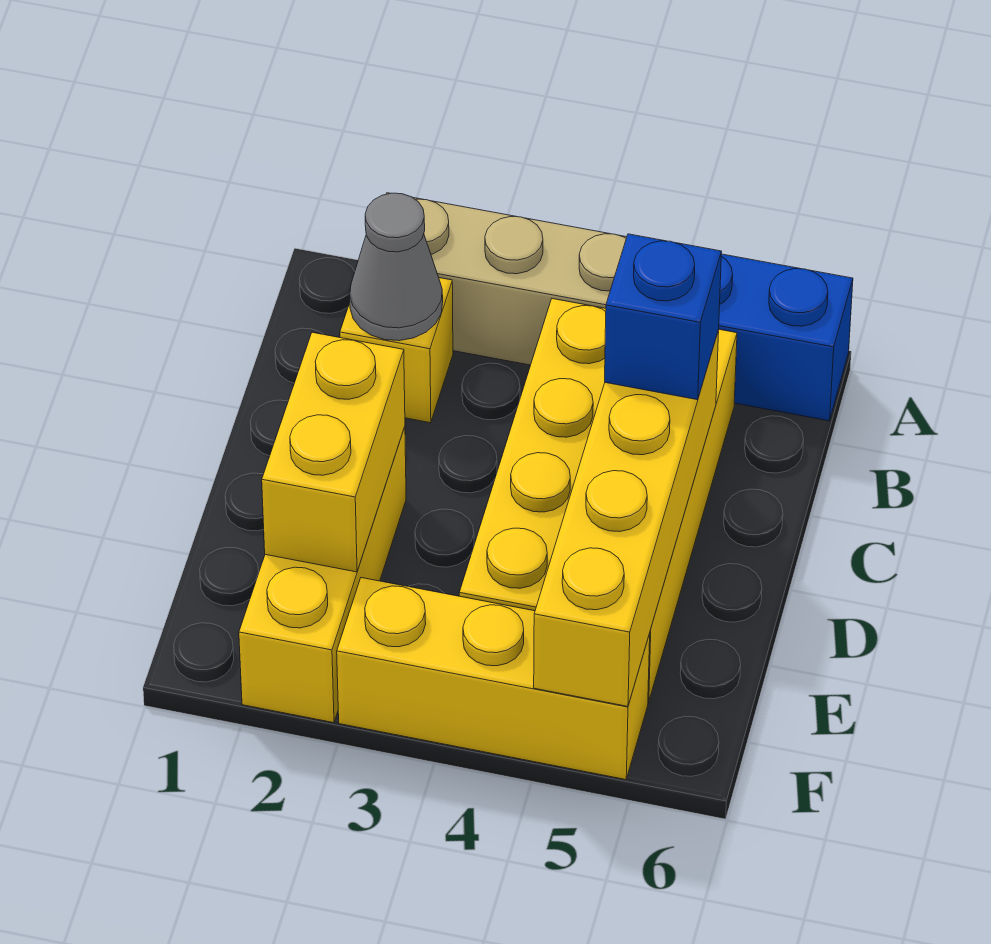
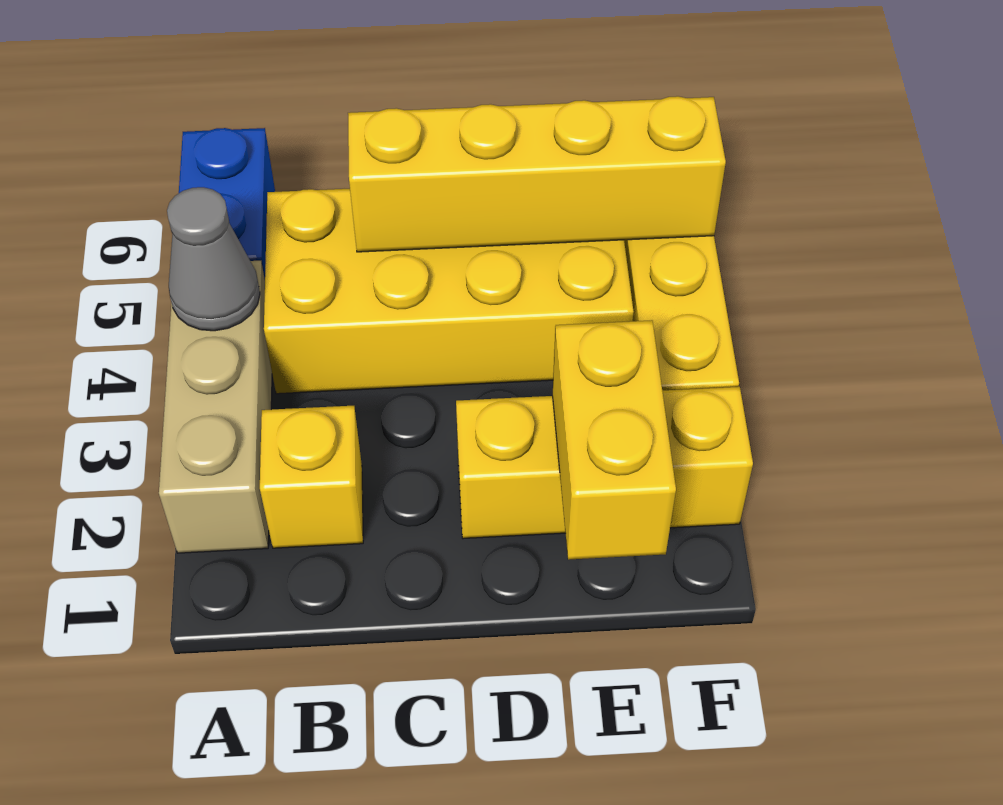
grey 1x1 cone [350,193,443,341] -> grey 1x1 cone moved to [167,187,260,331]
blue 1x1 brick [605,234,722,400] -> none
yellow 1x2 brick [262,332,405,572] -> yellow 1x2 brick turned to [553,320,676,560]

